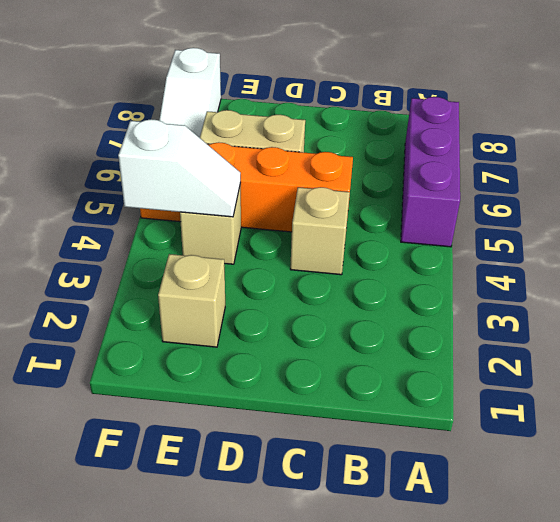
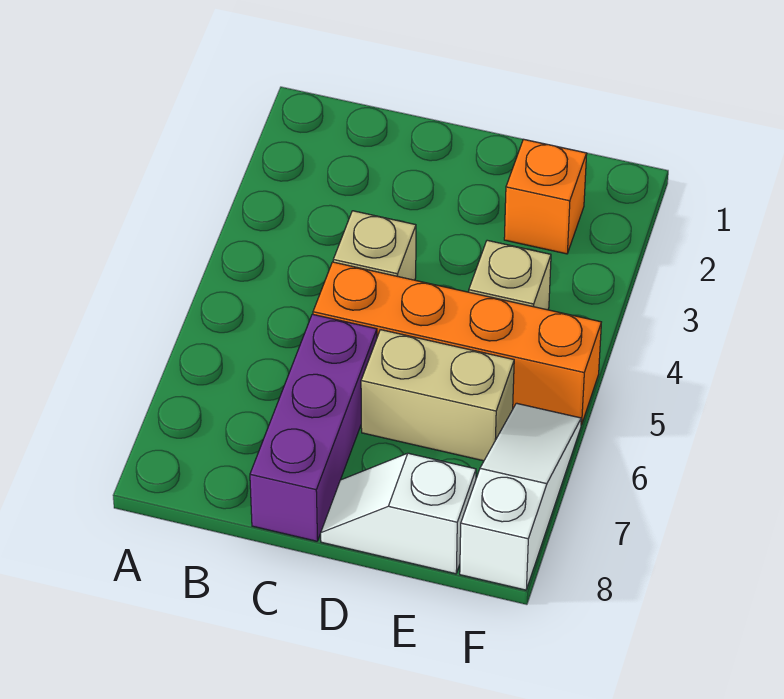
purple 1x3 brick [401,97,460,247] -> purple 1x3 brick moved to [250,314,377,541]
tan 1x1 brick [158,254,225,347] -> orange 1x1 brick [504,139,587,254]
white 1x2 slope [118,119,241,217] -> white 1x2 slope moved to [321,453,476,574]

